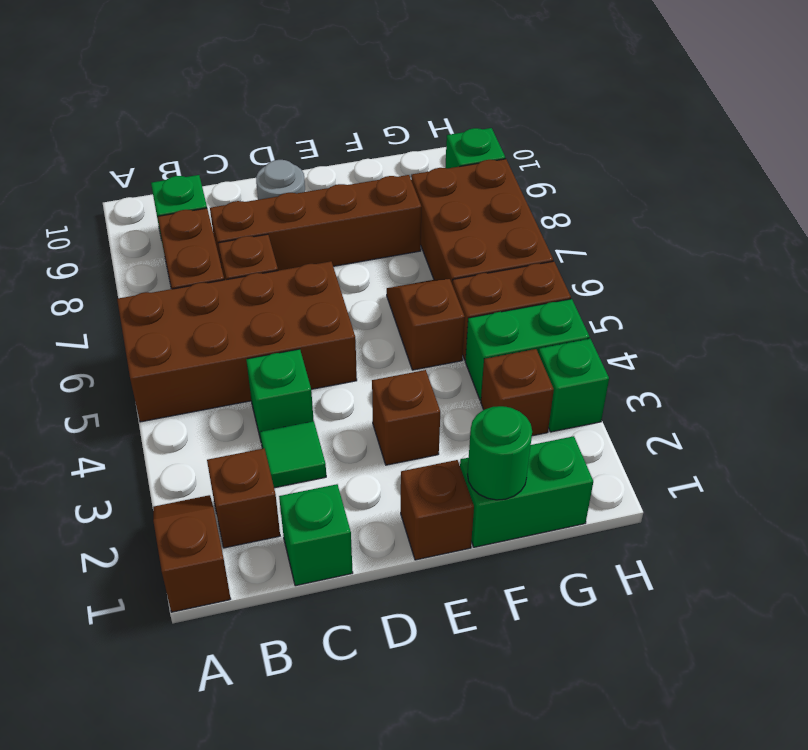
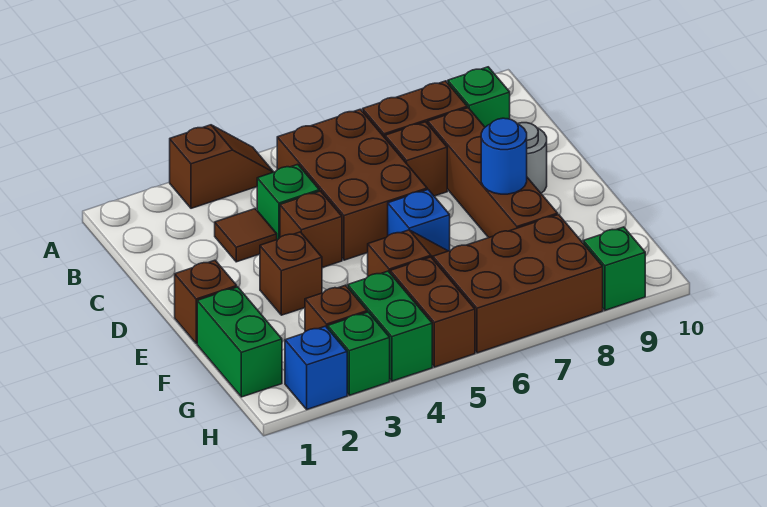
brown 1x2 slope [153,495,231,612] -> brown 1x2 slope moved to [170,125,273,208]
brown 2x4 brick [117,261,357,422] -> brown 2x3 brick [277,109,427,260]
brown 1x1 brick [207,449,280,548] -> brown 1x1 brick moved to [280,191,342,268]
green 1x1 brick [279,484,353,586] -> none
green 1x1 tile [260,421,326,488] -> brown 1x1 tile [215,209,277,262]
none -> blue 1x1 brick [388,190,450,251]
none -> blue 1x1 round brick [481,118,527,194]
green 1x1 round brick [468,406,532,500] -> none
none -> blue 1x1 brick [285,326,347,409]

